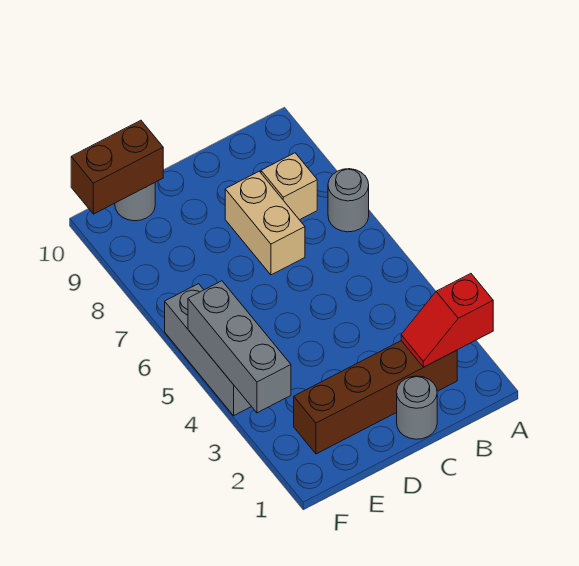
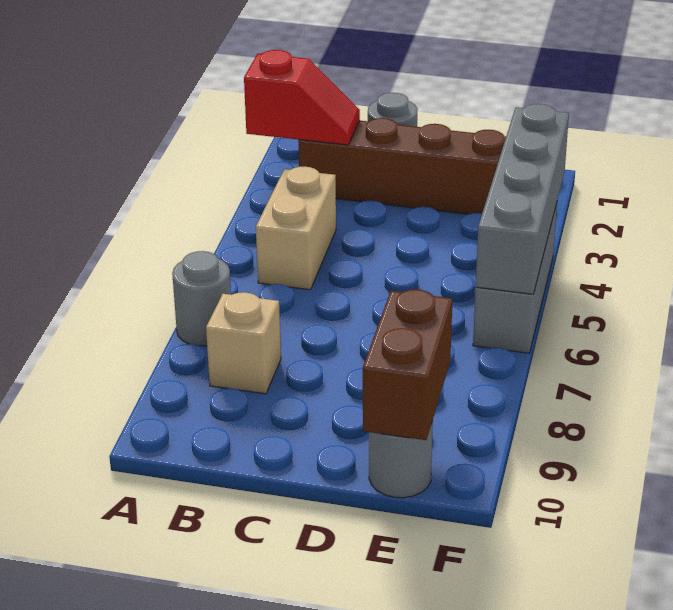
tan 1x2 brick [225,171,305,275] -> tan 1x2 brick moved to [256,167,336,290]
brown 1x2 brick [71,120,163,214] -> brown 1x2 brick turned to [363,289,452,440]
grey 1x3 brick [188,281,291,413] -> grey 1x4 brick [476,104,569,294]

